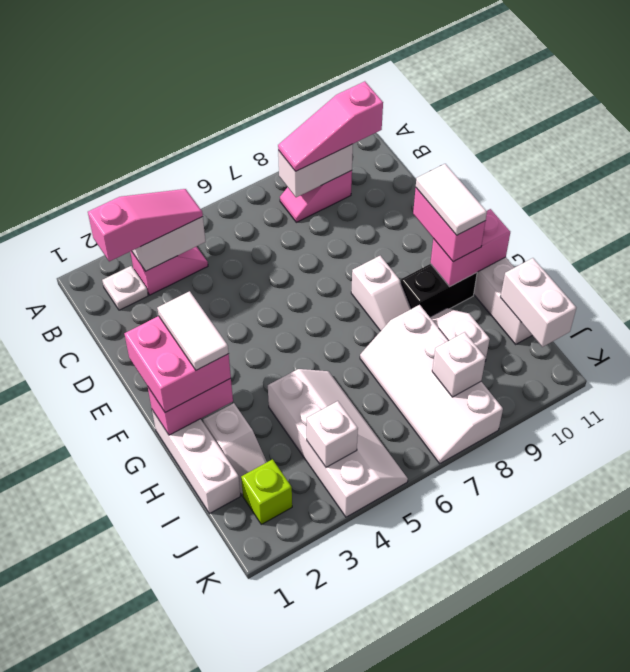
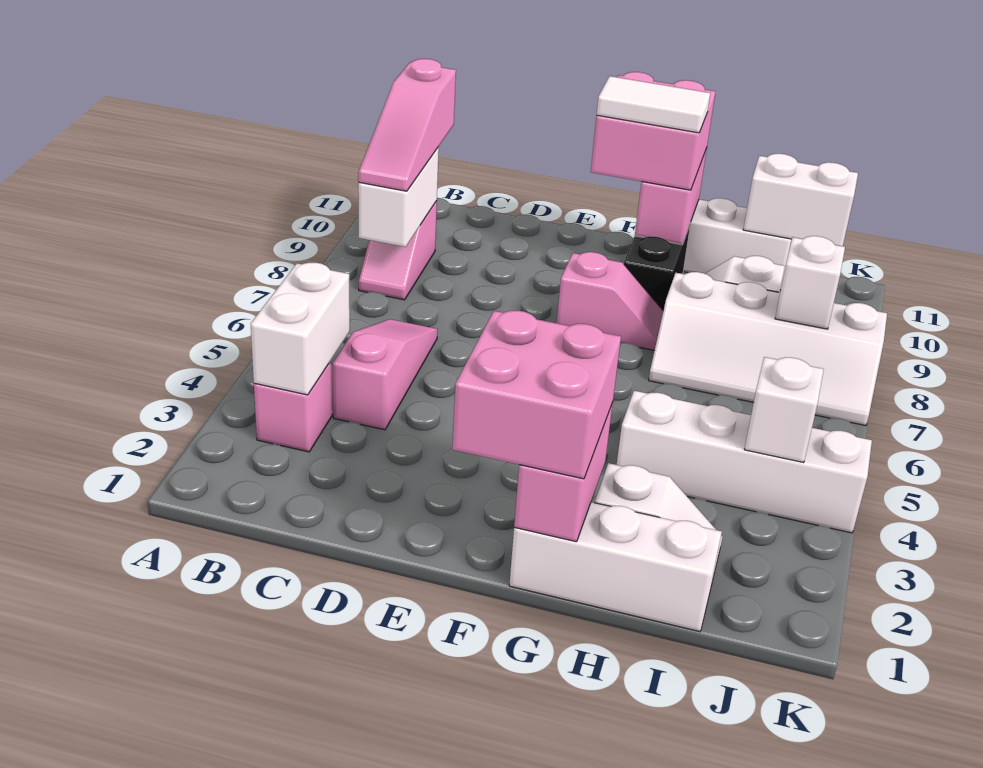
white 1x1 plate [102,266,148,310] -> none
pink 1x3 slope [88,189,203,262] -> pink 1x3 slope moved to [333,319,438,430]
white 1x2 tile [157,291,229,370] -> none
white 1x2 slope [351,256,411,331] -> pink 1x2 slope [557,252,663,350]
pink 1x2 brick [413,188,485,262] -> pink 2x2 brick [591,72,715,190]
lime 1x1 brick [241,459,292,524] -> none

